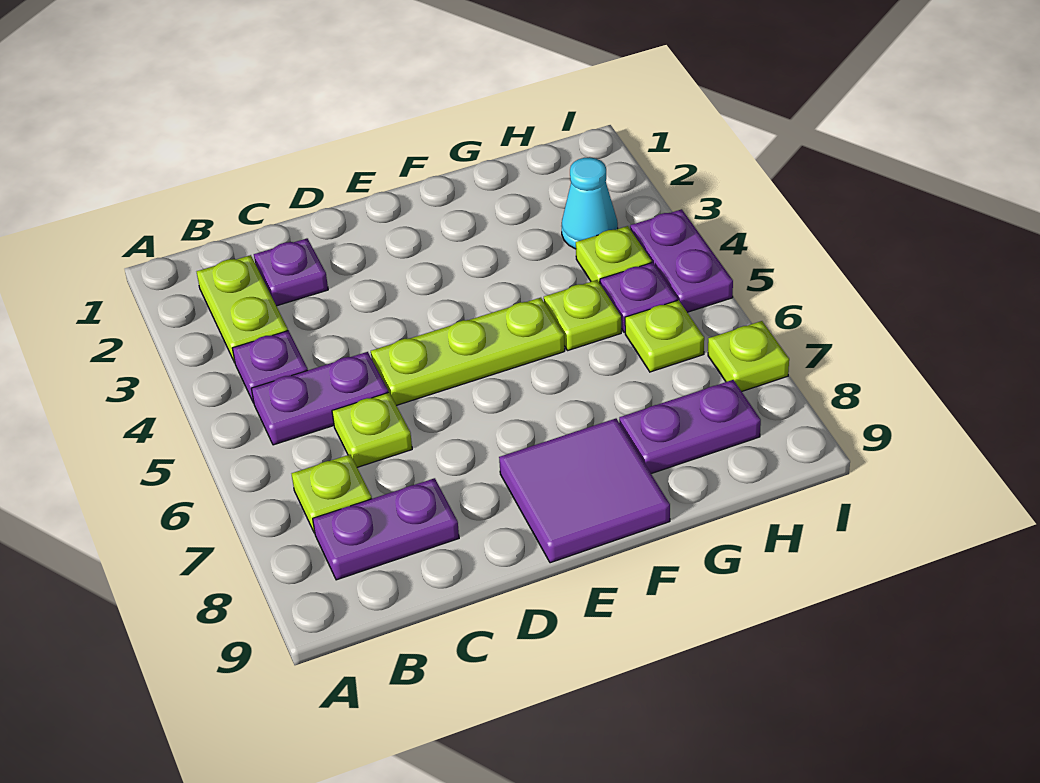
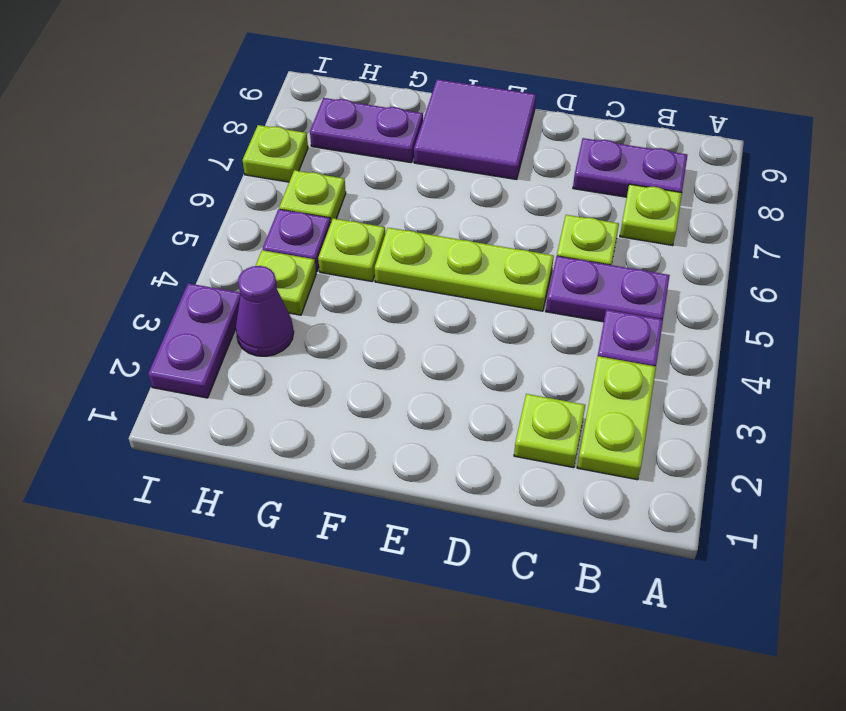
purple 1x1 plate [254,238,328,306] -> lime 1x1 plate [514,394,585,468]
cyan 1x1 cone [562,157,618,249] -> purple 1x1 cone [236,266,294,356]
purple 1x2 plate [630,209,733,312] -> purple 1x2 plate moved to [148,283,241,398]

